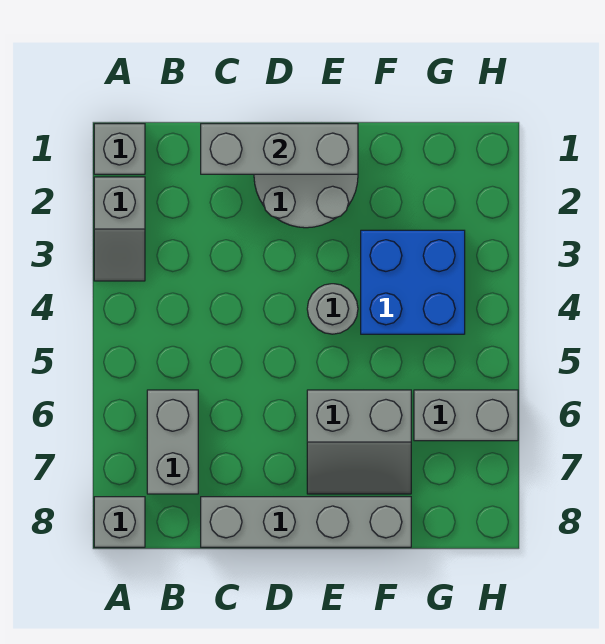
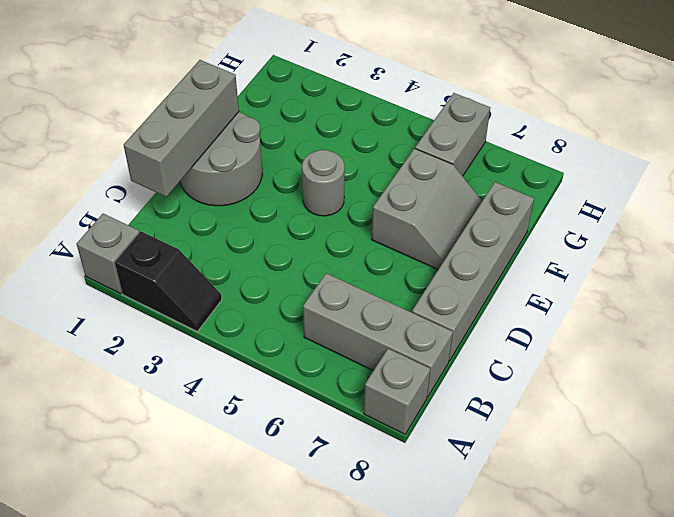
grey 1x2 slope [94,177,145,281] -> black 1x2 slope [115,232,222,331]
grey 1x2 brick [147,390,198,494] -> grey 1x3 brick [303,273,453,397]
blue 2x2 brick [361,230,465,334] -> none

